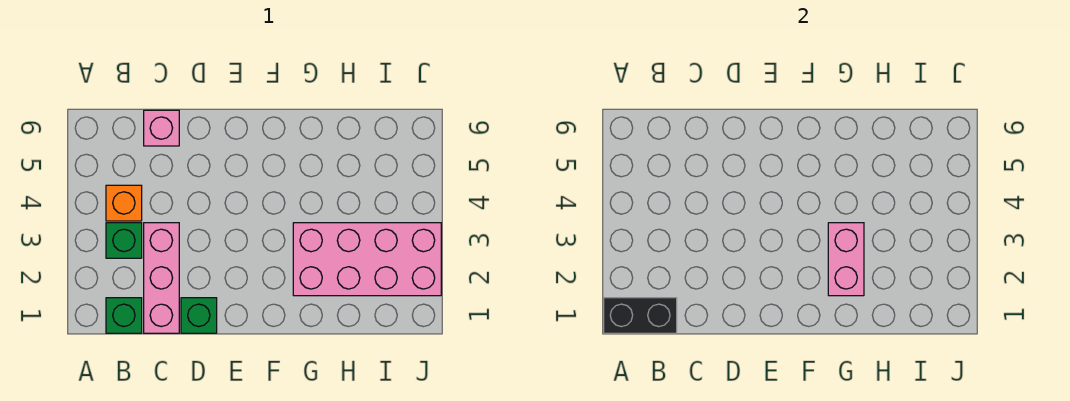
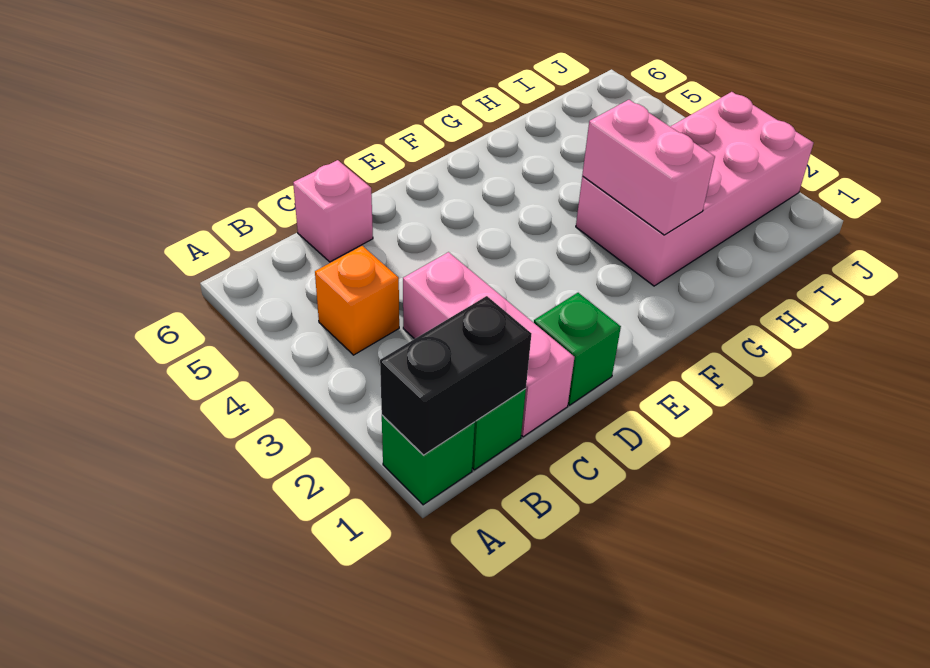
green 1x1 brick [106,223,142,258] -> green 1x1 brick moved to [382,415,475,505]

